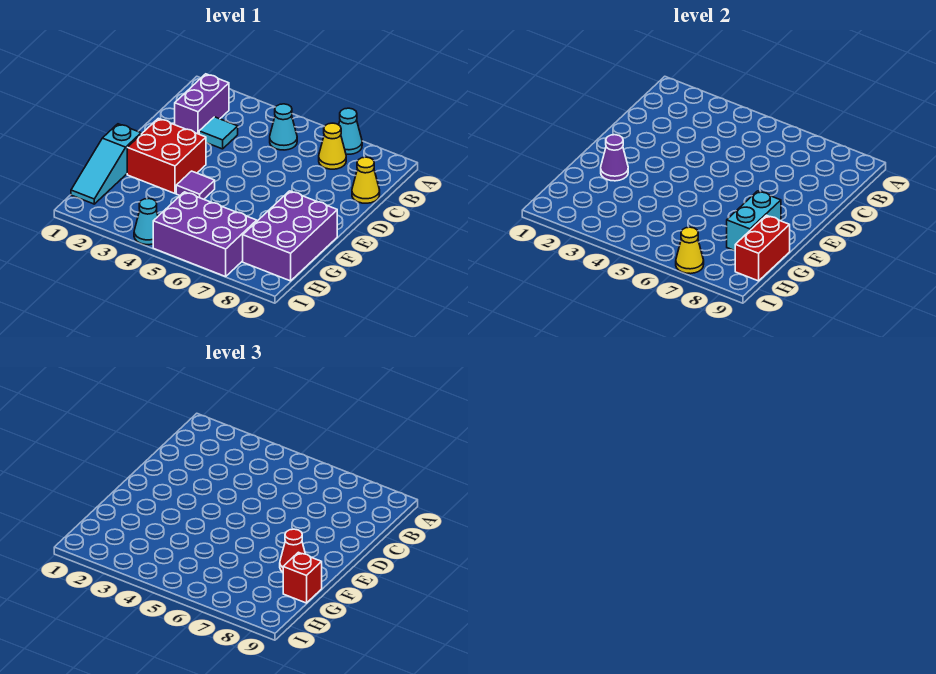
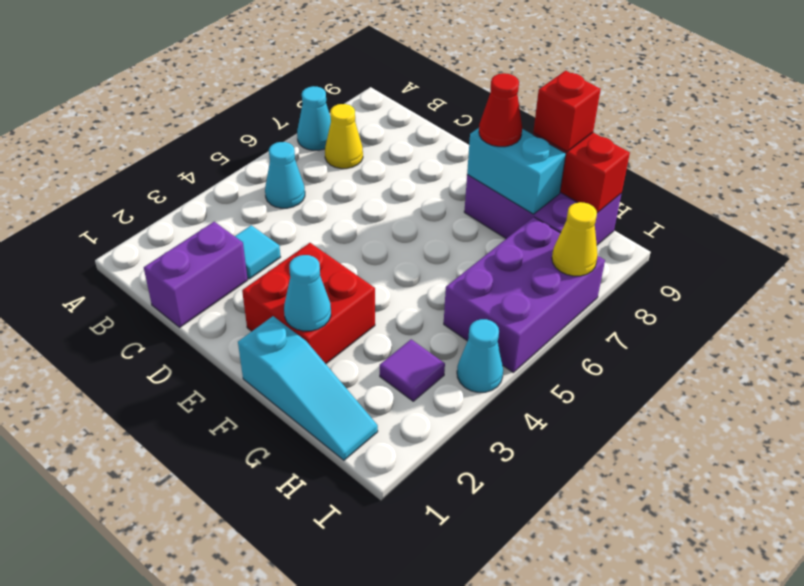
purple 1x2 brick [175,74,229,134] -> purple 1x2 brick turned to [144,222,248,327]
yellow 1x1 cone [352,157,380,203] -> none
purple 1x1 cone [601,135,628,181] -> cyan 1x1 cone [284,255,331,331]
purple 1x1 tile [176,171,215,199] -> purple 1x1 tile moved to [380,339,445,401]

